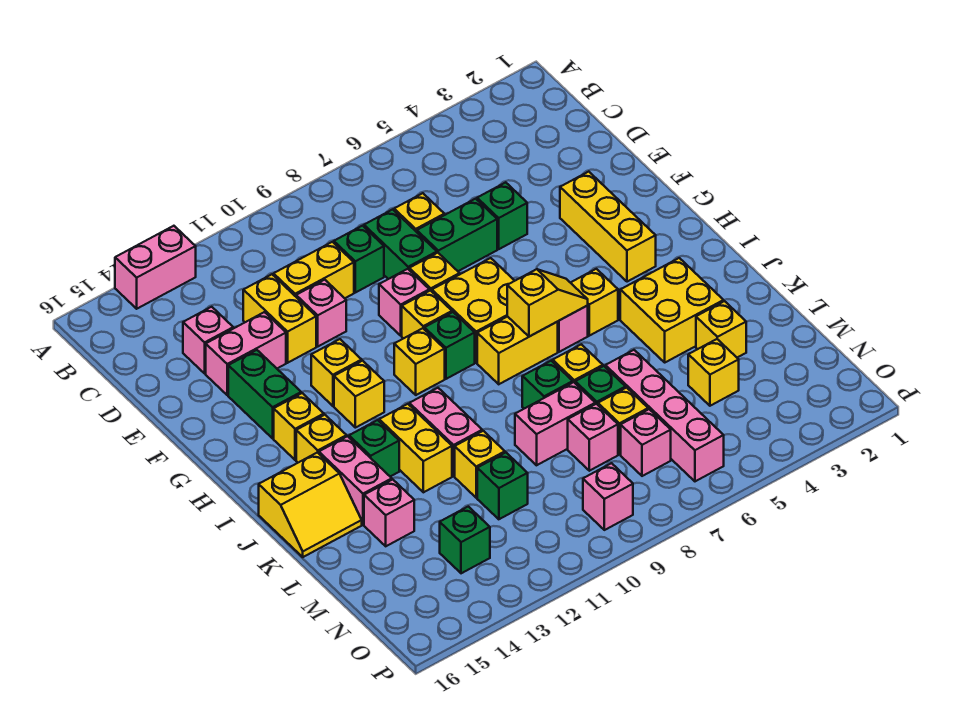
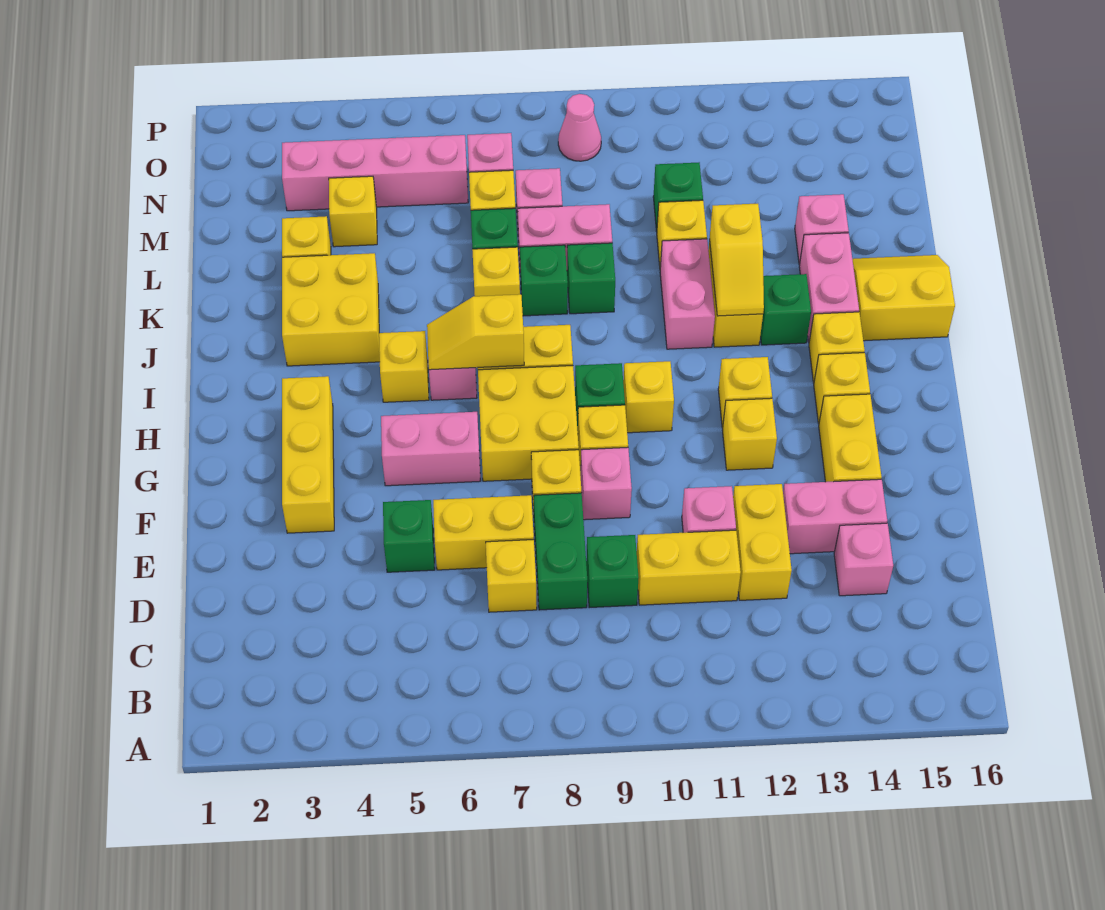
pink 1x2 brick [115,226,196,309] -> pink 1x2 brick moved to [381,412,480,486]
green 1x2 brick [417,199,497,271] -> yellow 1x2 brick [433,495,534,570]
green 1x2 brick [228,350,301,438] -> yellow 1x2 brick [819,394,882,482]
none -> yellow 1x2 slope [710,204,764,316]
pink 1x4 brick [605,350,724,481] -> pink 1x4 brick turned to [282,135,468,211]
green 1x1 brick [440,507,490,573] -> green 1x1 brick moved to [567,243,615,314]
pink 1x1 brick [583,463,633,530] -> pink 1x1 cone [558,94,601,161]

